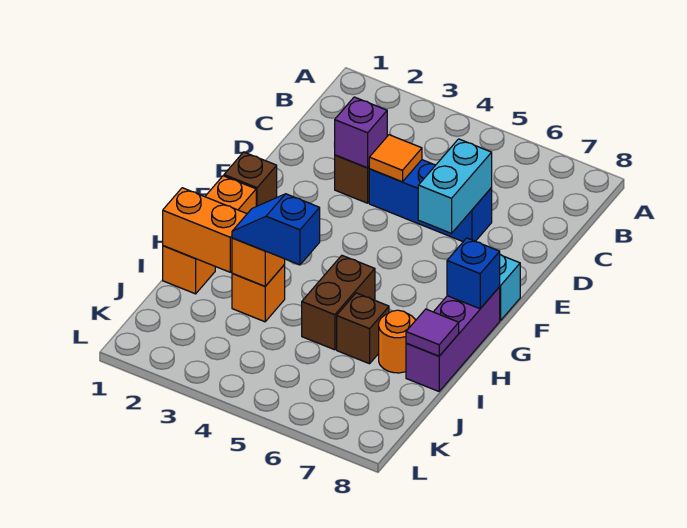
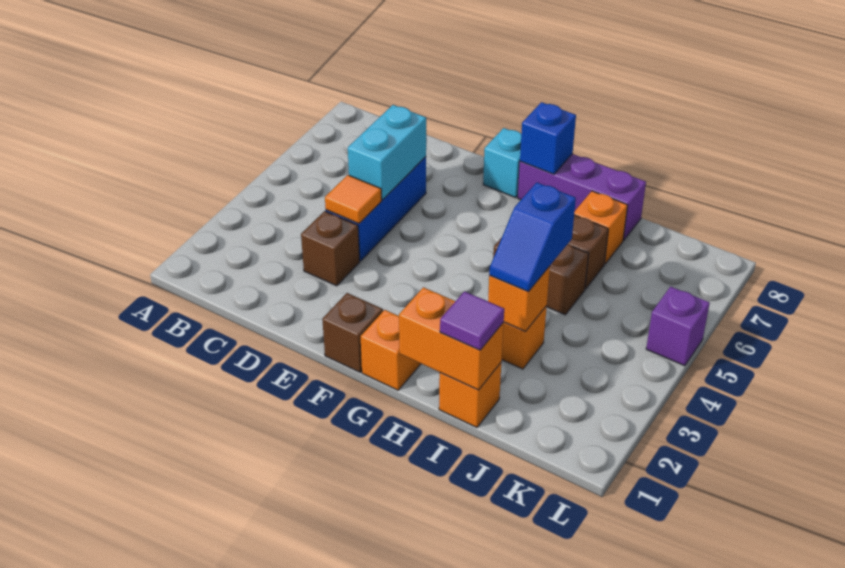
purple 1x1 brick [335,97,387,168] -> purple 1x1 brick moved to [646,287,710,366]
cyan 1x2 brick [418,139,492,233] -> cyan 1x2 brick turned to [348,105,426,200]
orange 1x2 brick [163,188,247,272] -> orange 1x2 brick turned to [399,287,504,390]
orange 1x1 round brick [379,310,416,373] -> orange 1x1 brick [574,191,628,264]
purple 1x1 tile [406,309,459,356] -> purple 1x1 tile moved to [440,291,504,350]

